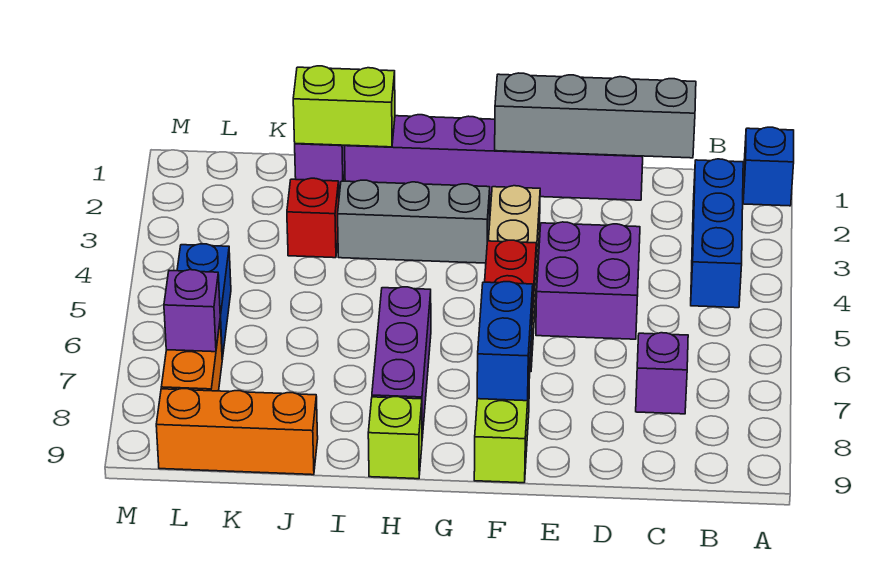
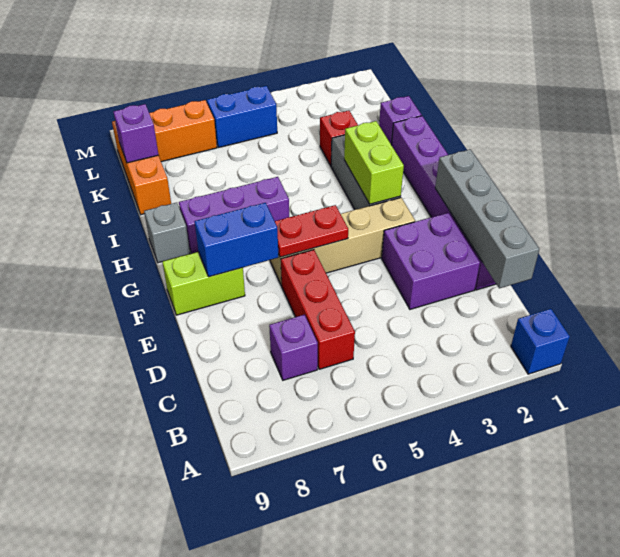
blue 1x3 brick [691,159,743,308] -> none
none -> red 1x3 brick [281,250,355,369]
purple 2x2 brick [536,222,640,339] -> purple 2x2 brick moved to [382,213,480,309]
lime 1x1 brick [368,397,422,479] -> grey 1x1 brick [144,203,190,263]
lime 1x2 brick [293,66,395,147] -> lime 1x2 brick moved to [344,121,404,204]
purple 1x1 brick [164,270,220,352] -> purple 1x1 brick moved to [114,104,158,163]

